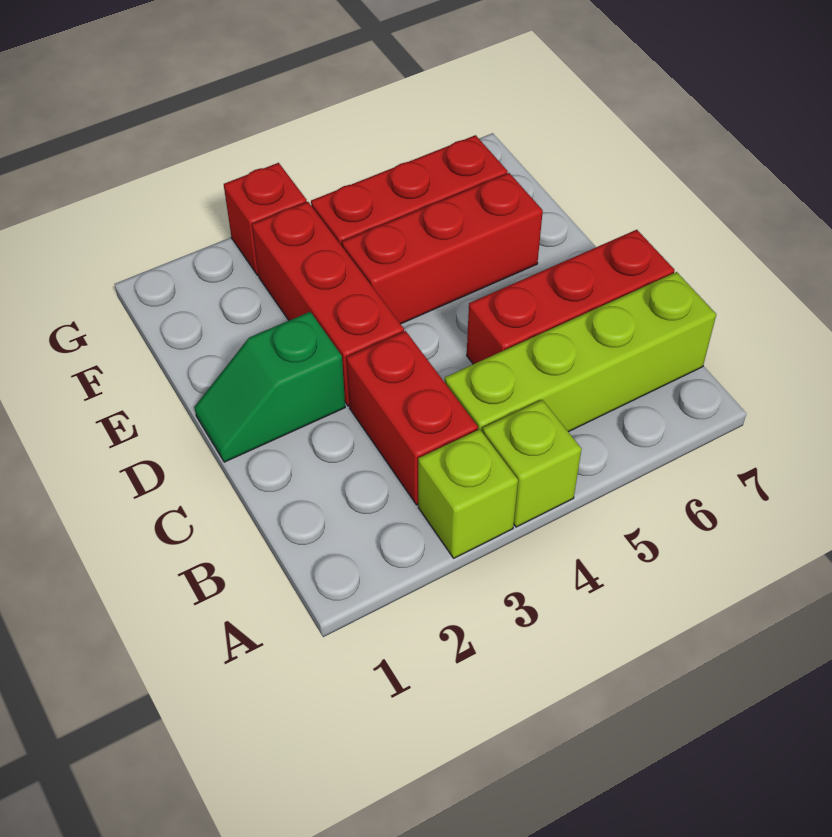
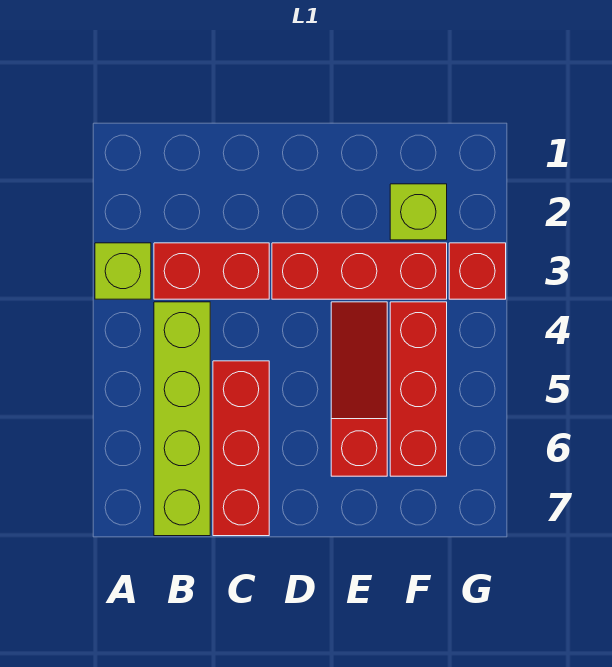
lime 1x1 brick [483,400,582,527] -> lime 1x1 brick moved to [390,184,447,240]
green 1x2 slope [195,312,345,462] -> none
red 1x3 brick [342,173,543,324] -> red 1x3 slope [331,302,387,476]

